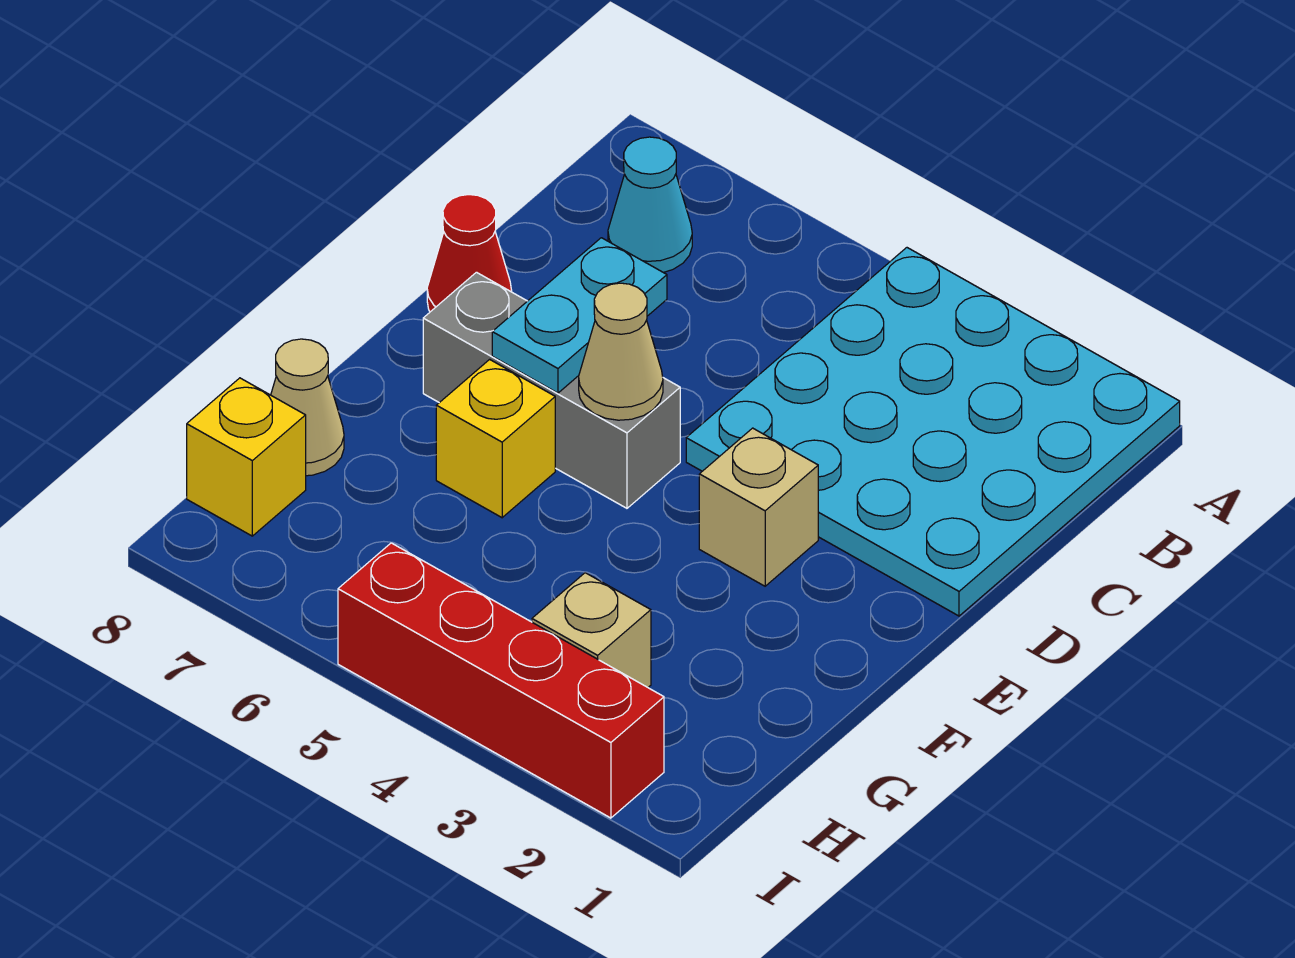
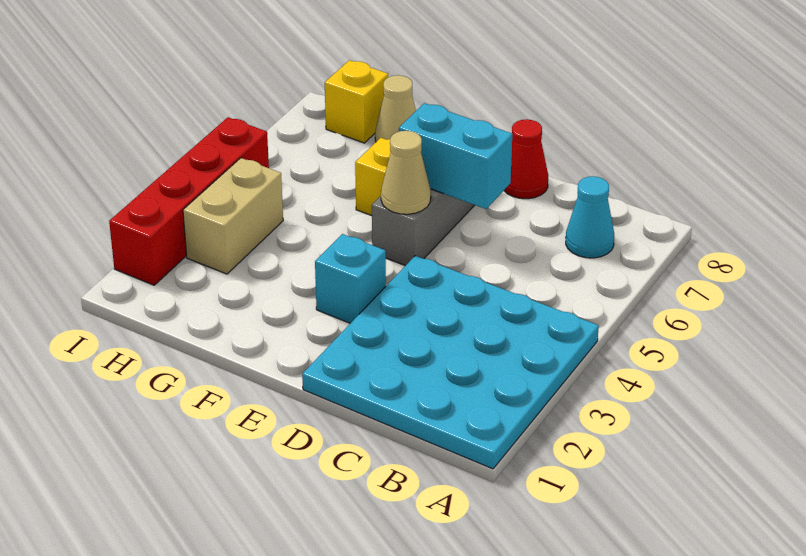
cyan 1x2 plate [492,238,667,393] -> cyan 1x2 brick [399,103,512,209]
tan 1x1 brick [699,428,818,586] -> cyan 1x1 brick [315,234,386,323]
tan 1x1 brick [532,573,651,687] -> tan 1x2 brick [183,158,283,274]

